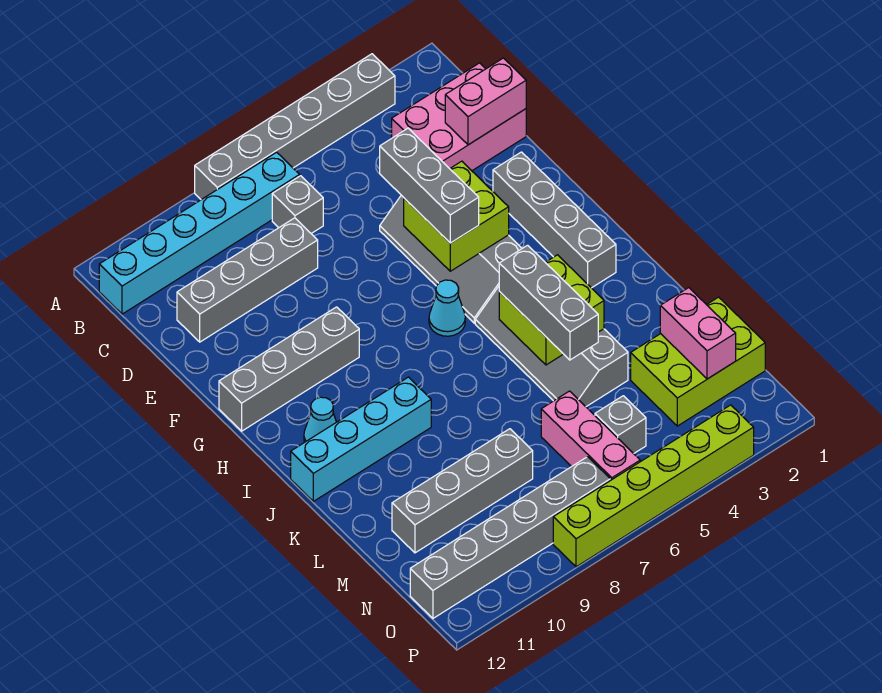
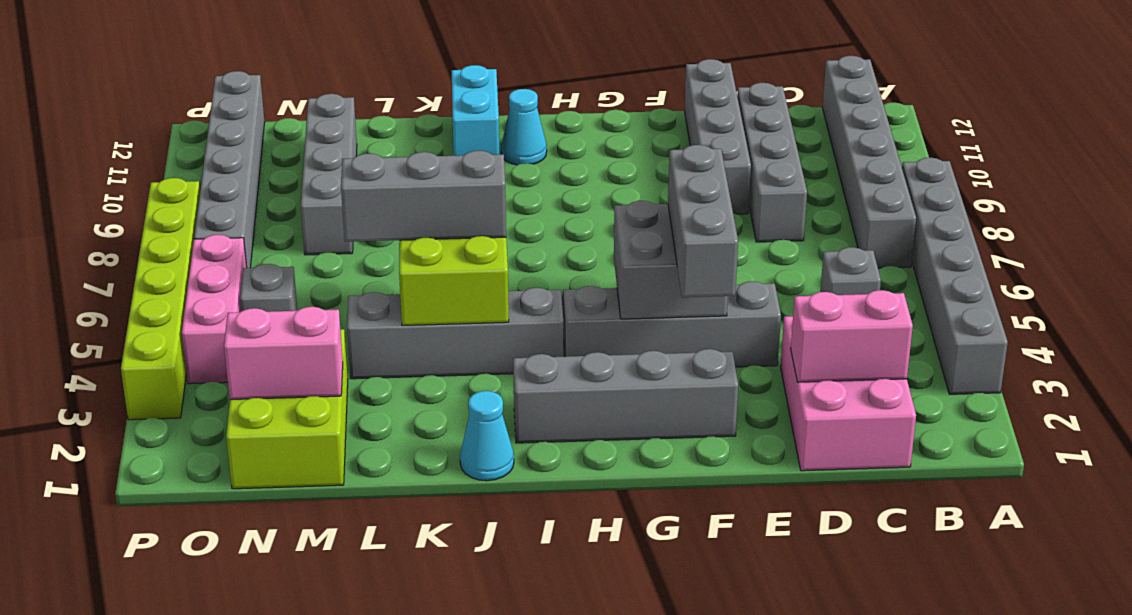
cyan 1x6 brick [99,152,300,314] -> grey 1x6 brick [822,56,916,268]
grey 1x1 brick [272,176,323,233] -> grey 1x1 brick moved to [820,247,881,295]
pink 1x2 brick [445,58,526,145] -> pink 1x2 brick turned to [791,290,913,382]
grey 1x3 brick [380,128,479,243] -> grey 1x3 brick turned to [668,145,738,297]
lime 2x2 brick [404,161,509,271] -> grey 2x2 brick [614,201,728,319]
grey 1x4 brick [219,307,359,431] -> grey 1x4 brick moved to [685,59,751,214]
cyan 1x1 cone [429,280,465,336] -> cyan 1x1 cone moved to [460,391,514,481]
cyan 1x4 brick [291,377,431,501] -> cyan 1x2 brick [452,65,499,156]
pink 1x3 brick [541,391,640,480] -> pink 1x3 brick turned to [182,235,247,384]

